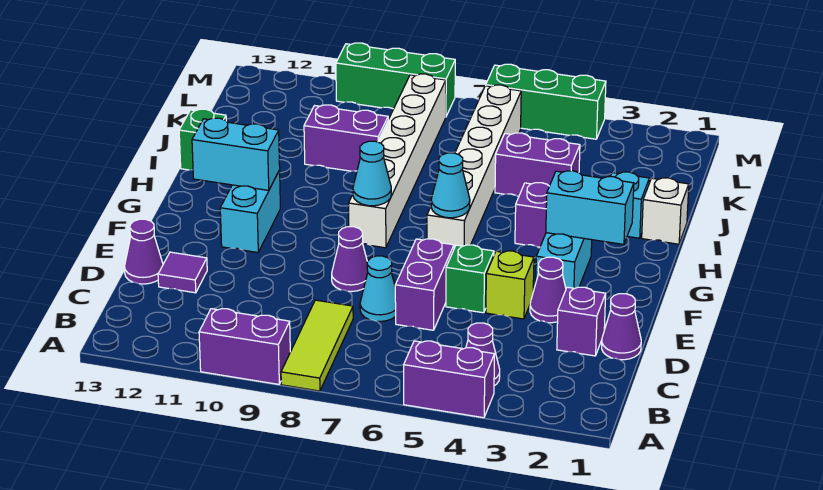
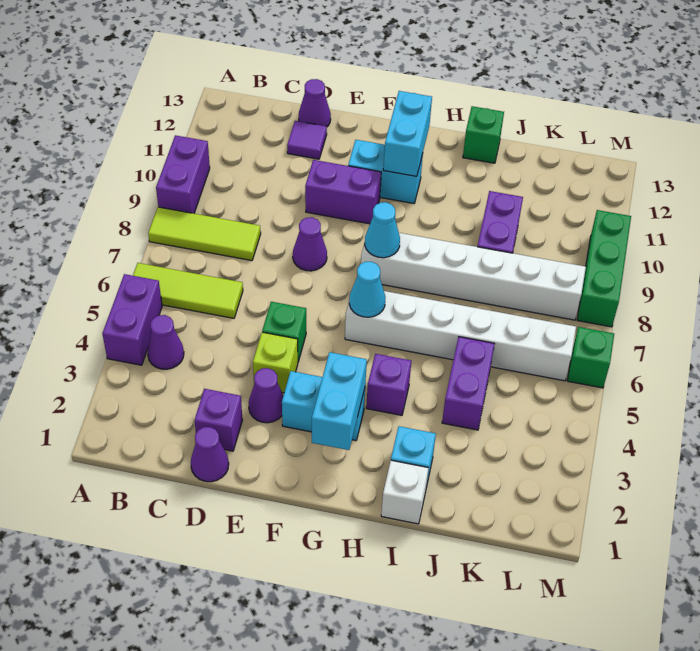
none -> lime 1x3 tile [133,263,243,318]
purple 1x2 brick [395,239,454,330] -> purple 1x2 brick moved to [305,160,381,224]
cyan 1x1 cone [360,256,396,321] -> none
green 1x3 brick [486,64,606,139] -> green 1x1 brick [567,327,614,388]

